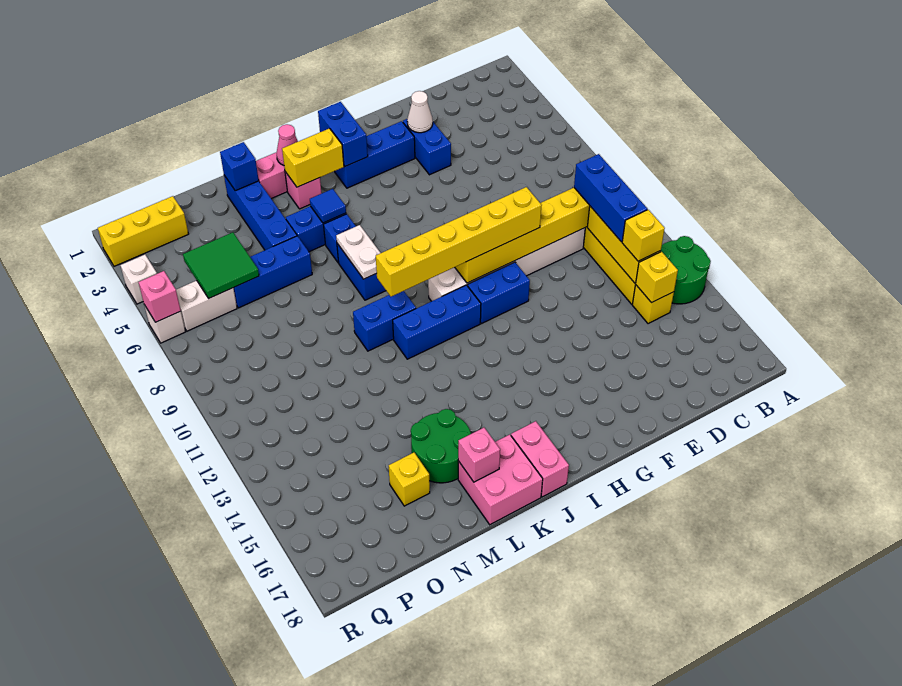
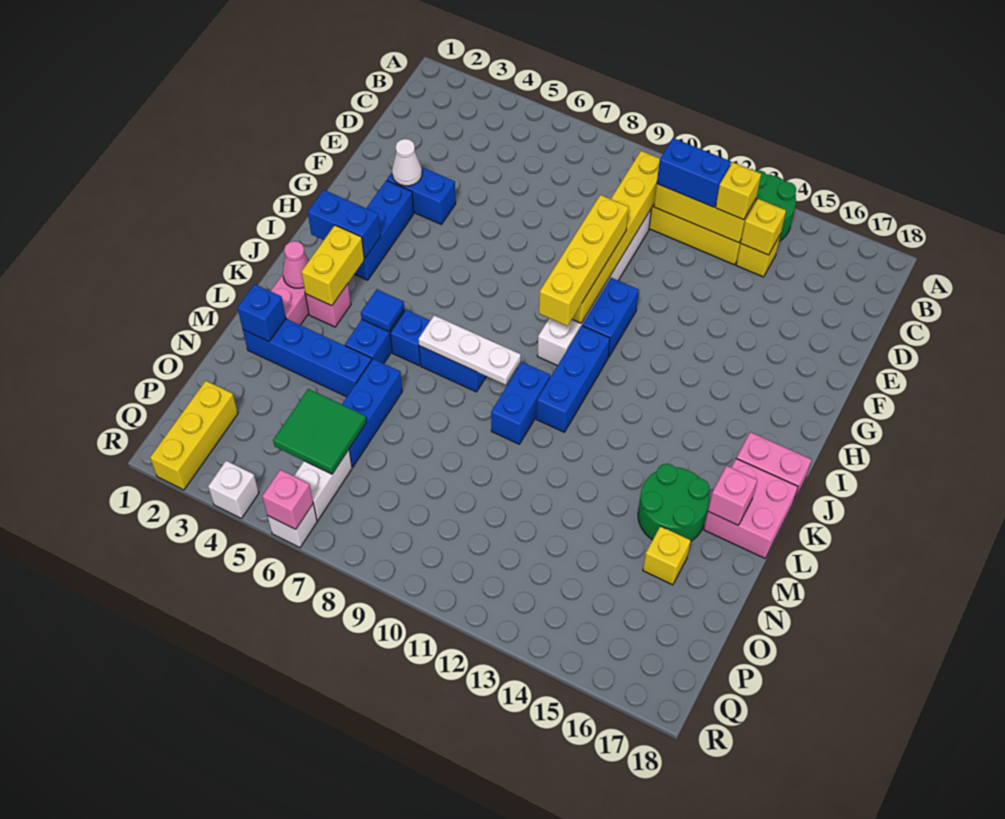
blue 1x3 brick [574,154,647,242] -> blue 1x2 brick [657,138,731,207]
yellow 1x6 brick [376,187,542,297] -> yellow 1x4 brick [539,195,629,326]
white 1x2 plate [336,225,380,279] -> white 1x3 plate [419,315,521,385]

